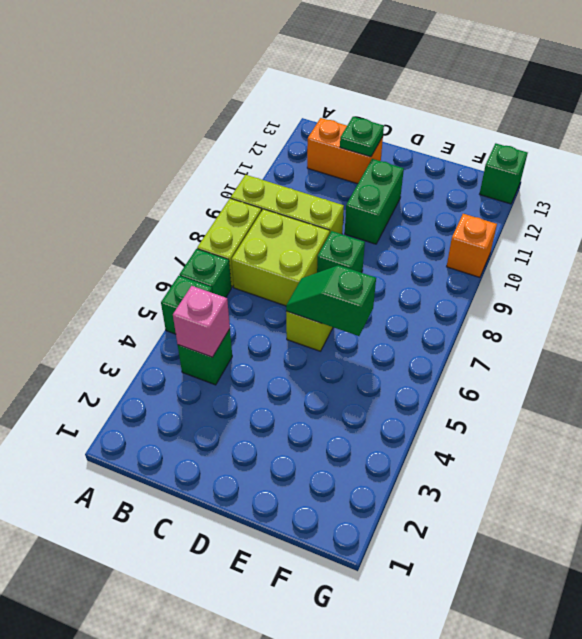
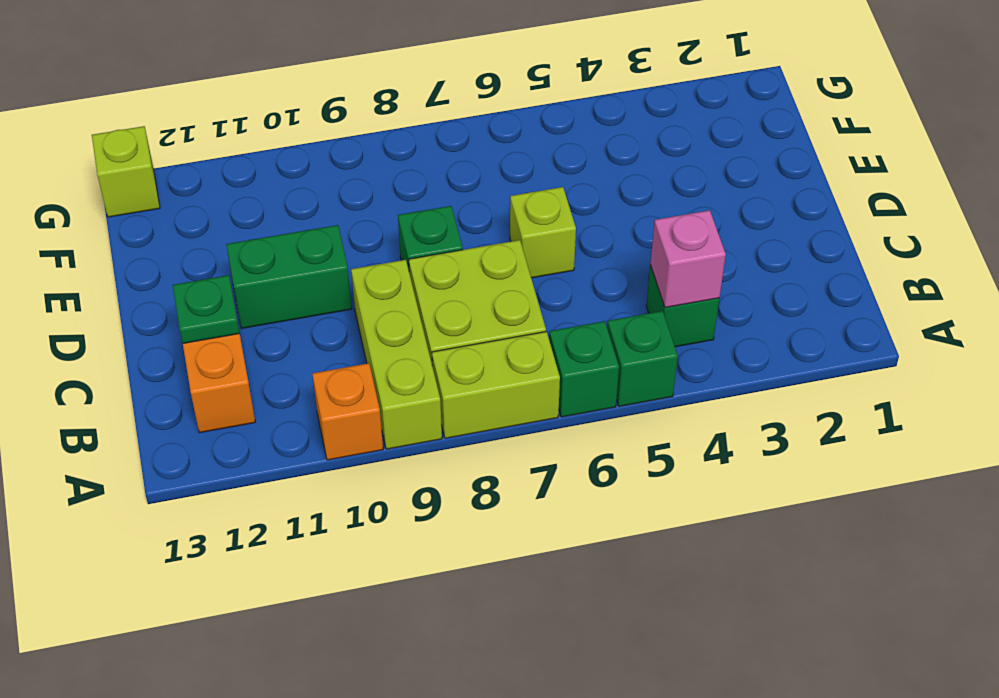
green 1x2 slope [286,265,376,336] -> none
orange 1x1 brick [447,214,497,277] -> orange 1x1 brick moved to [312,363,383,460]
green 1x1 brick [480,143,528,204] -> lime 1x1 brick [92,126,160,217]

